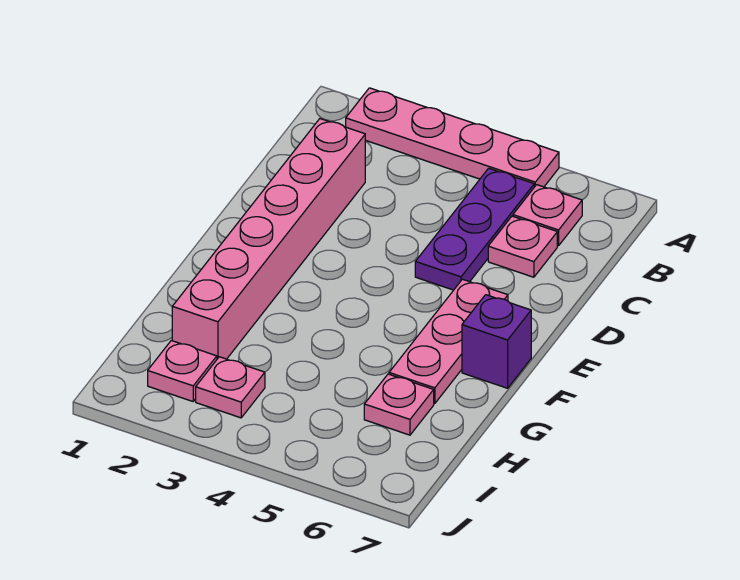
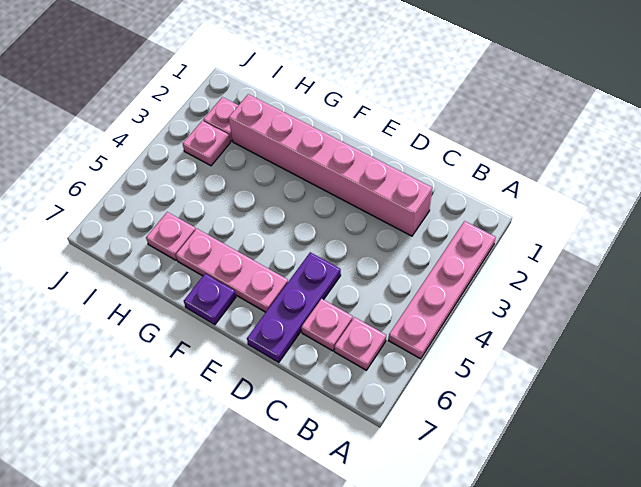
purple 1x3 plate [415,168,534,290] -> purple 1x3 plate turned to [247,252,341,362]
purple 1x1 brick [462,295,531,388] -> purple 1x1 plate [184,274,236,325]

